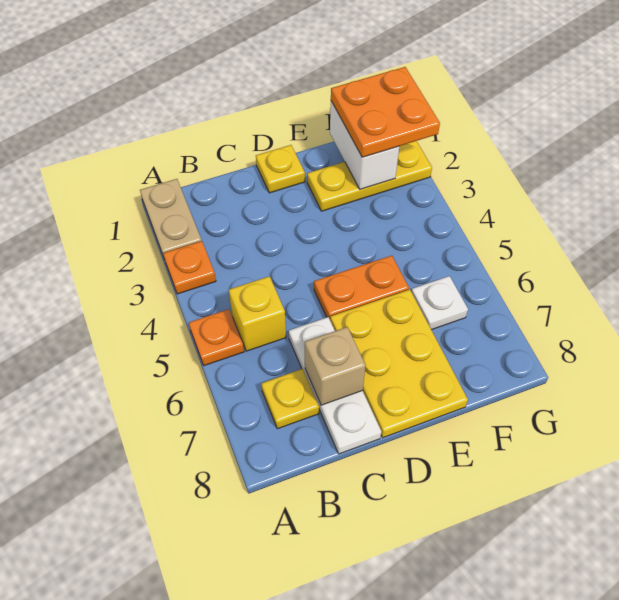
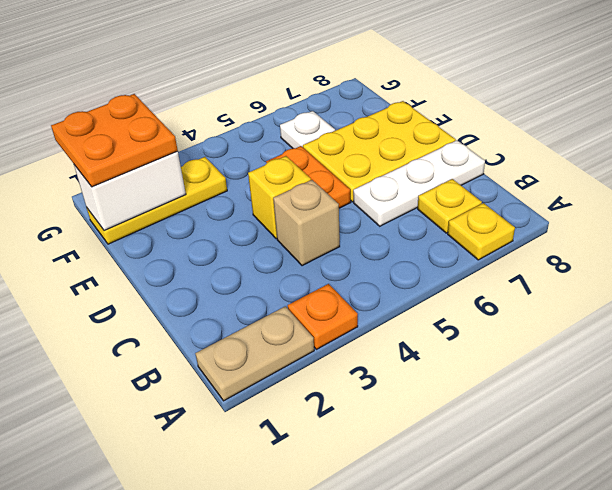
orange 1x1 plate [189,309,244,366] -> none
yellow 1x1 brick [229,276,286,351] -> yellow 1x1 brick moved to [248,156,311,239]
tan 1x1 brick [305,327,366,405] -> tan 1x1 brick moved to [273,180,340,266]
yellow 1x1 plate [256,145,305,193] -> yellow 1x1 plate moved to [448,203,515,260]
yellow 1x3 plate [307,141,432,211] -> yellow 1x3 plate turned to [87,157,227,244]

